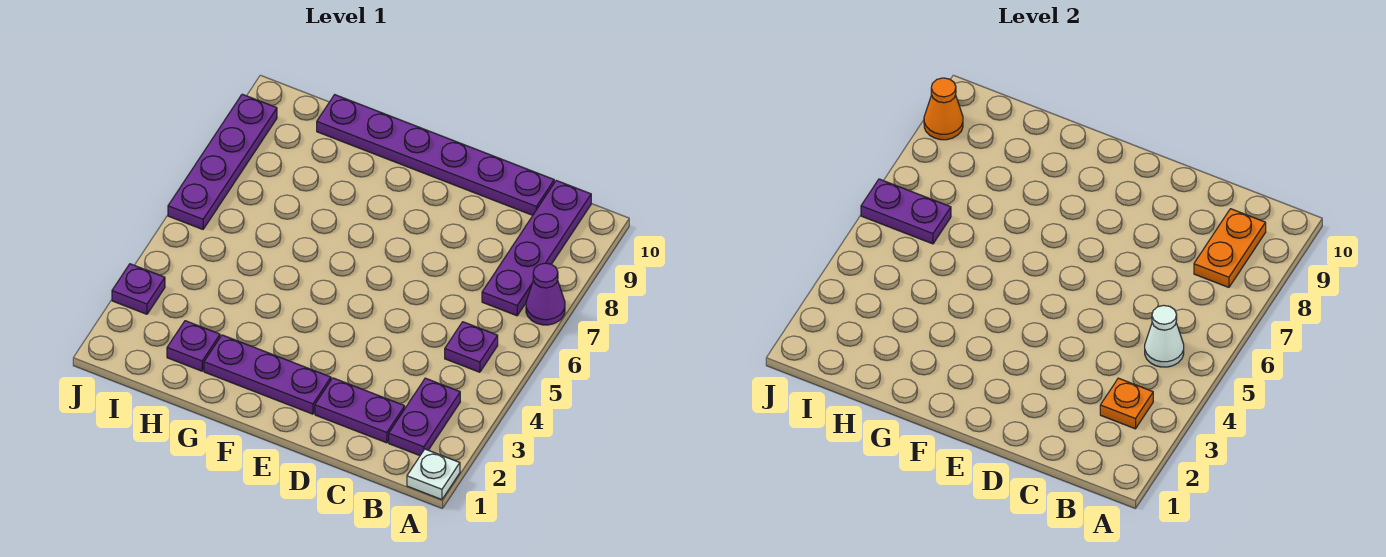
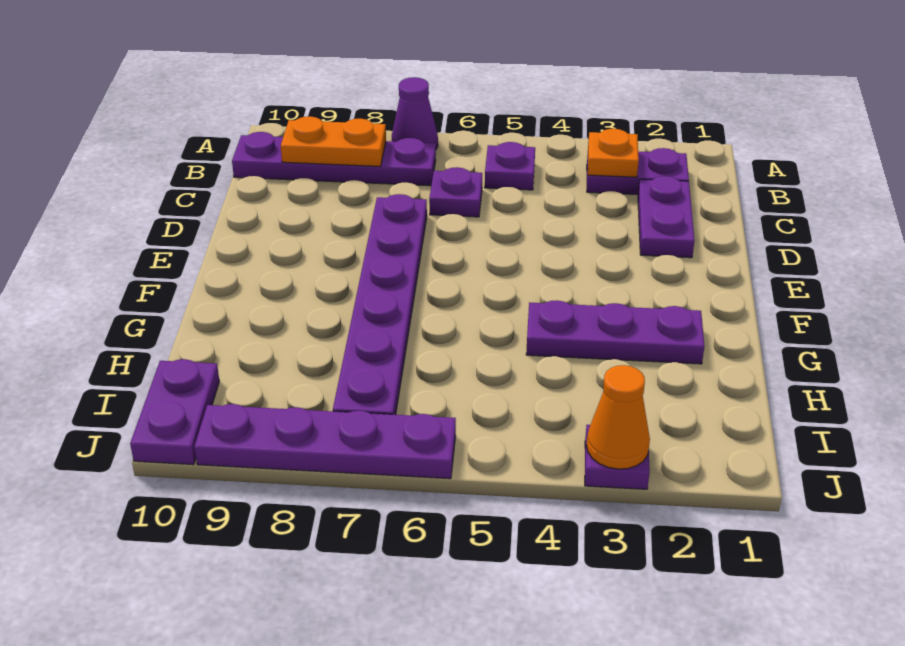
white 1x1 plate [407,449,460,500] -> none
white 1x1 cone [1145,305,1184,367] -> none
purple 1x6 plate [317,95,554,215] -> purple 1x6 plate moved to [333,194,427,415]
purple 1x3 plate [204,335,331,414] -> purple 1x3 plate turned to [526,300,704,364]
purple 1x1 plate [167,321,220,371] -> purple 1x1 plate moved to [429,167,482,217]
purple 1x2 plate [861,179,951,244] -> purple 1x2 plate moved to [130,359,219,465]
orange 1x1 cone [924,78,963,140] -> orange 1x1 cone moved to [586,365,650,469]

